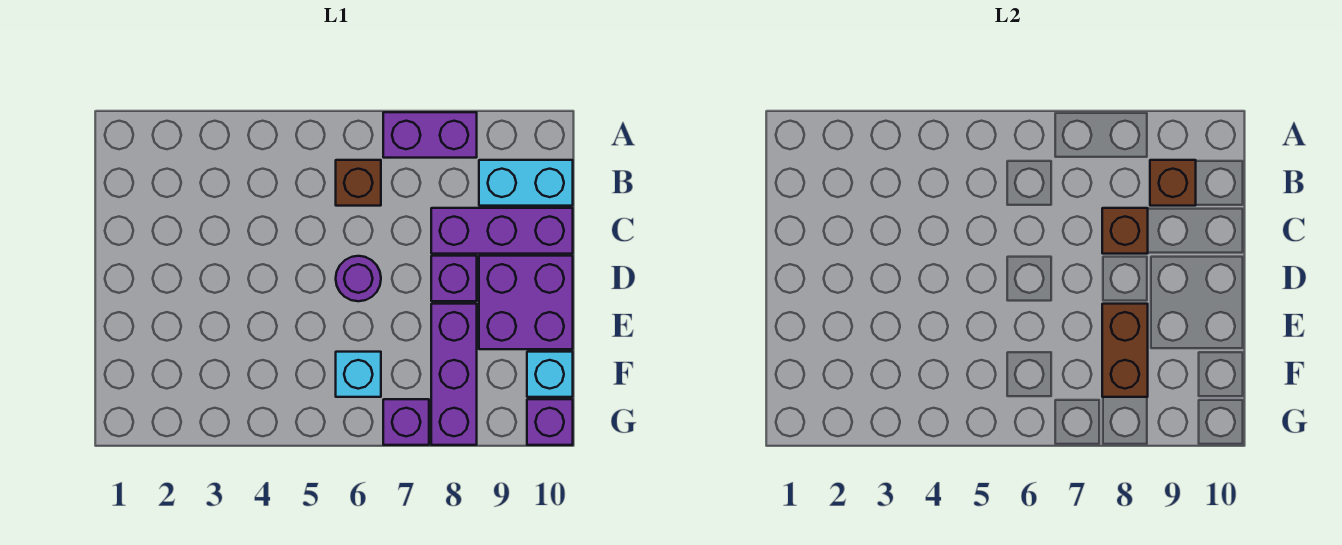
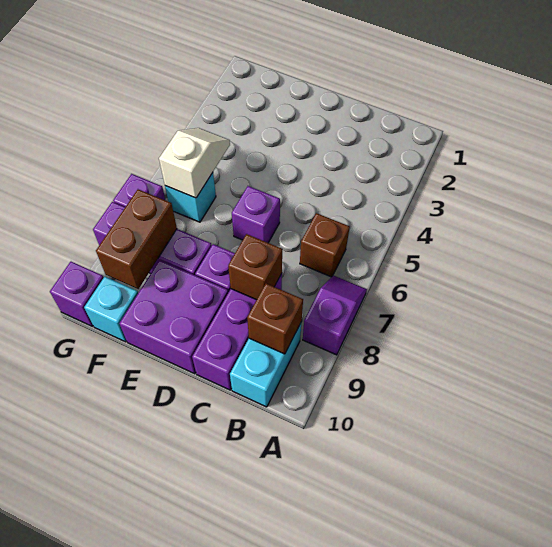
purple 1x2 brick [383,112,477,158] -> purple 1x2 slope [303,276,367,355]
purple 1x1 round brick [336,256,381,301] -> purple 1x1 brick [232,186,280,243]
brown 1x2 brick [1102,304,1148,397] -> brown 1x2 brick turned to [96,189,177,289]
none -> white 1x2 slope [159,128,230,198]

